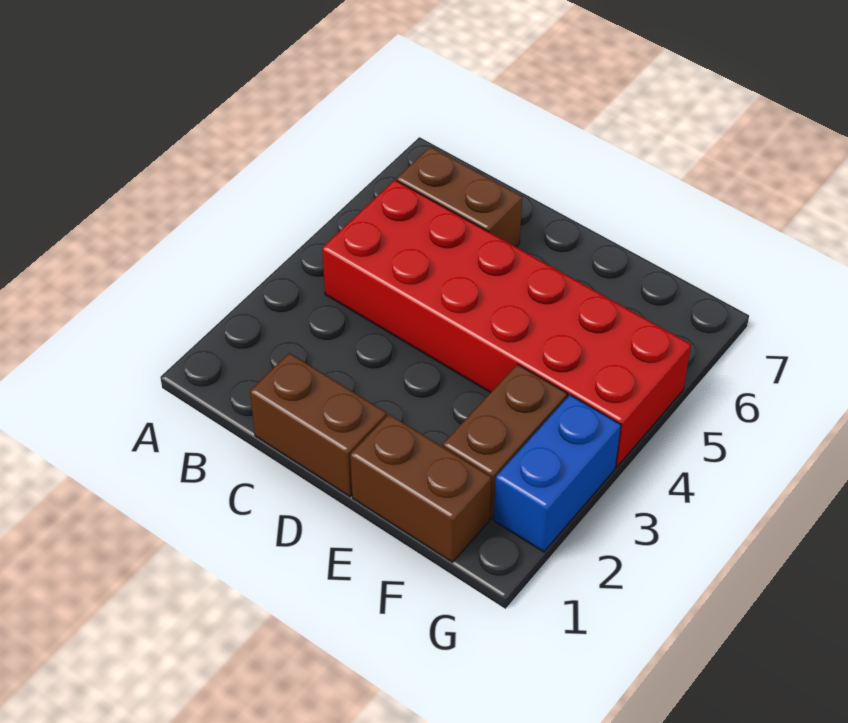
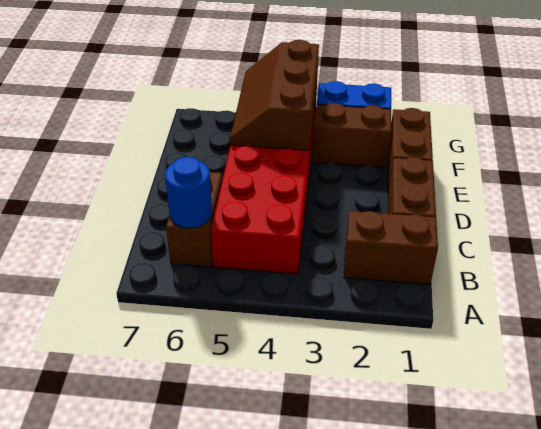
none -> brown 1x2 brick [344,211,438,284]
none -> blue 1x1 round brick [165,157,212,228]
none -> brown 2x3 slope [230,40,319,151]

